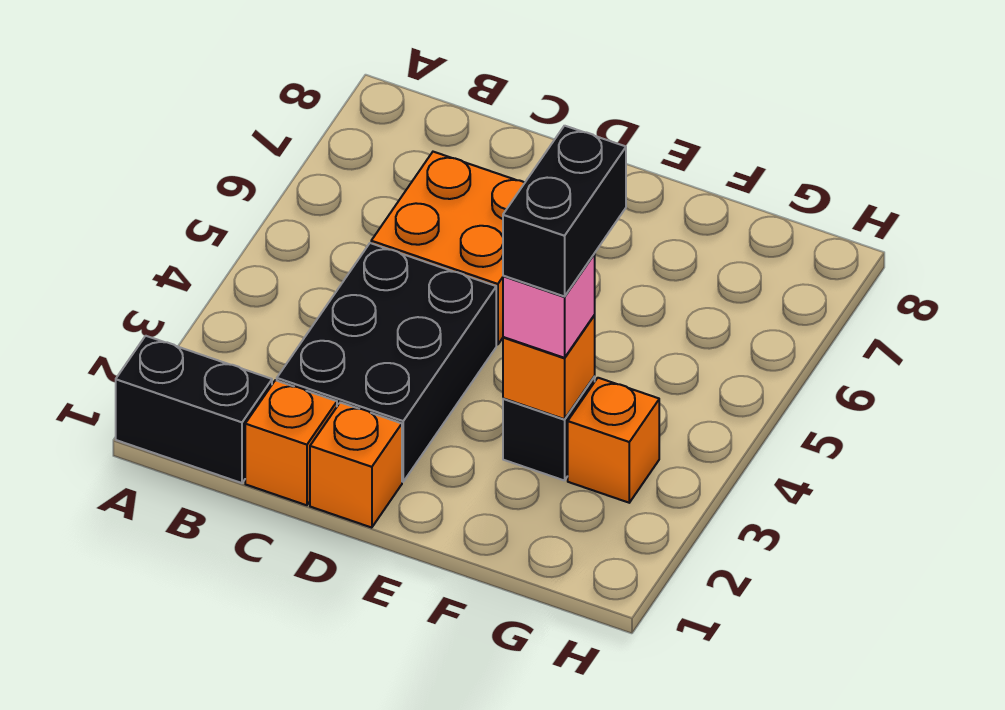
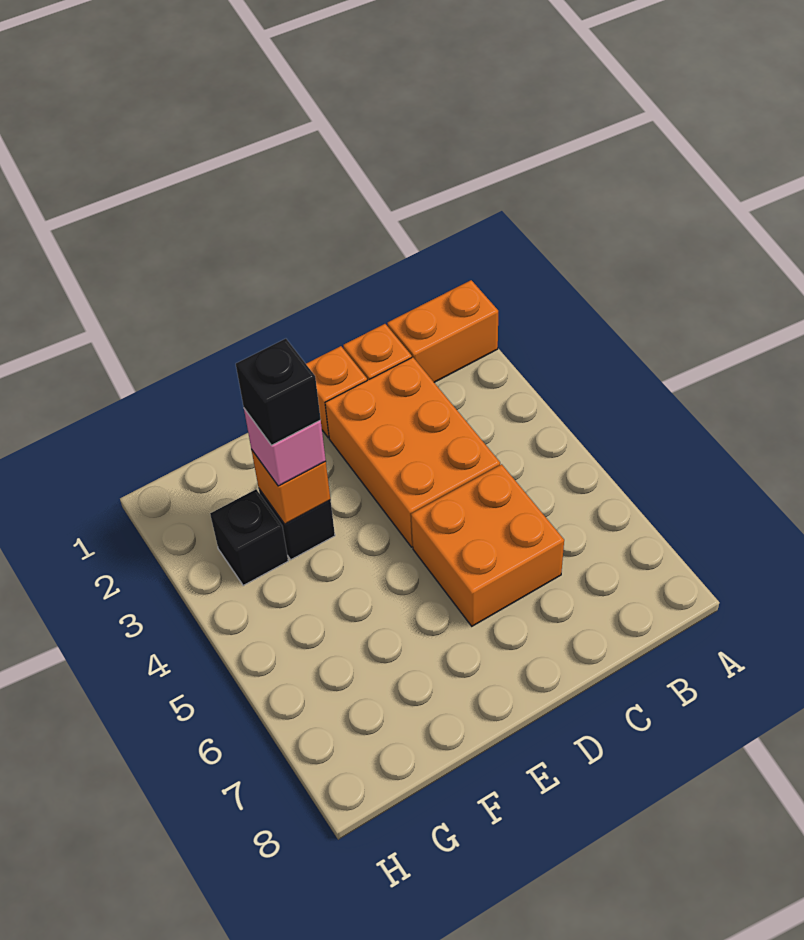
black 1x2 brick [116,336,272,483] -> orange 1x2 brick [387,280,498,382]
black 2x3 brick [277,243,496,482] -> orange 2x3 brick [325,357,500,547]
black 1x2 brick [503,126,626,296] -> black 1x1 brick [236,339,321,445]
orange 1x1 brick [568,378,659,503] -> black 1x1 brick [210,489,288,586]

